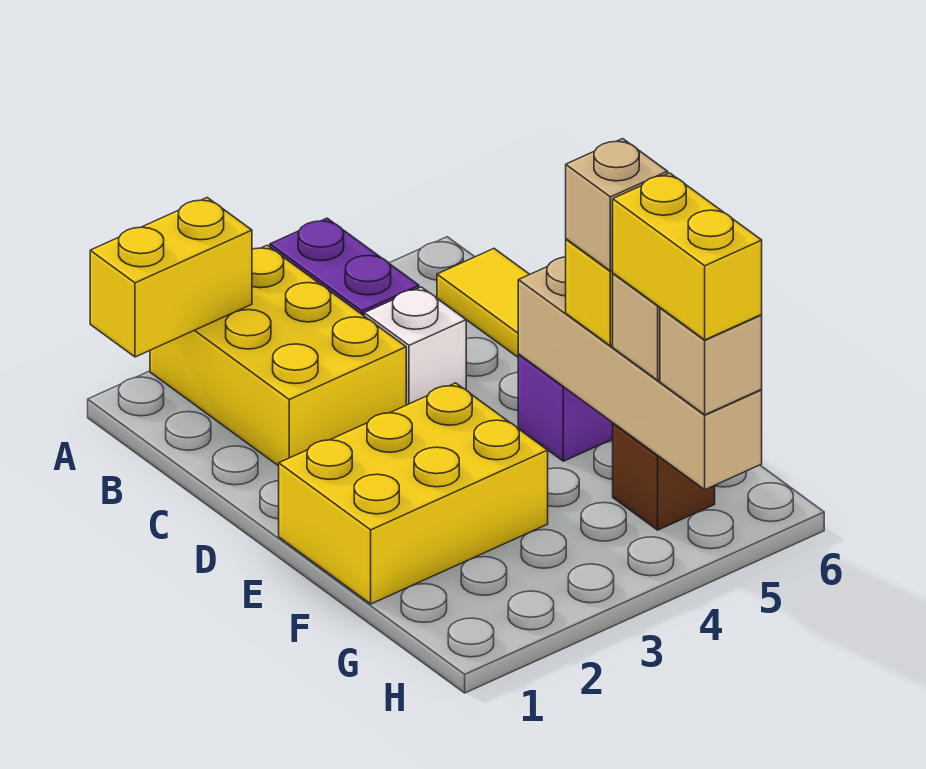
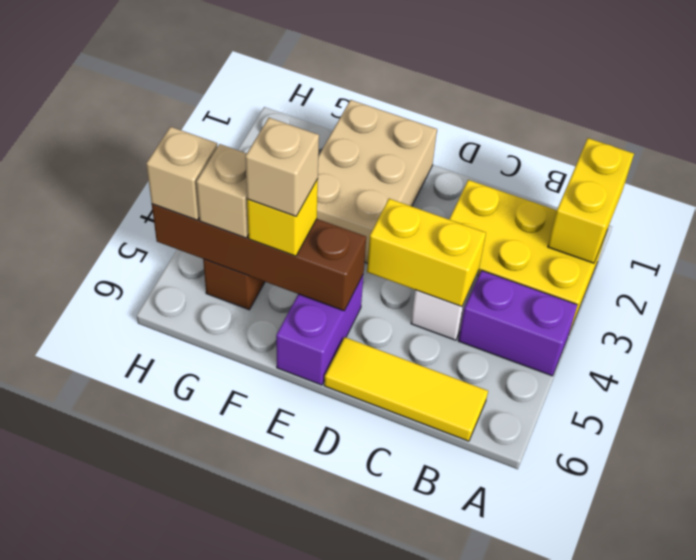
yellow 2x3 brick [279,383,548,604] -> tan 2x3 brick [317,100,437,264]
tan 1x4 brick [518,257,762,490] -> brown 1x4 brick [152,204,366,311]
yellow 1x2 brick [613,173,762,340] -> yellow 1x2 brick moved to [367,199,486,307]

